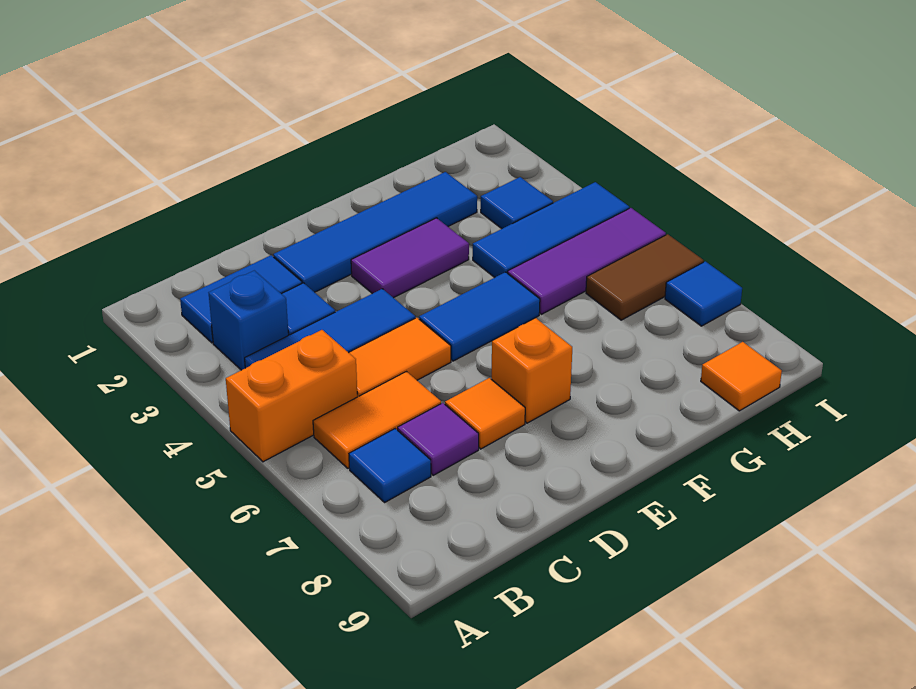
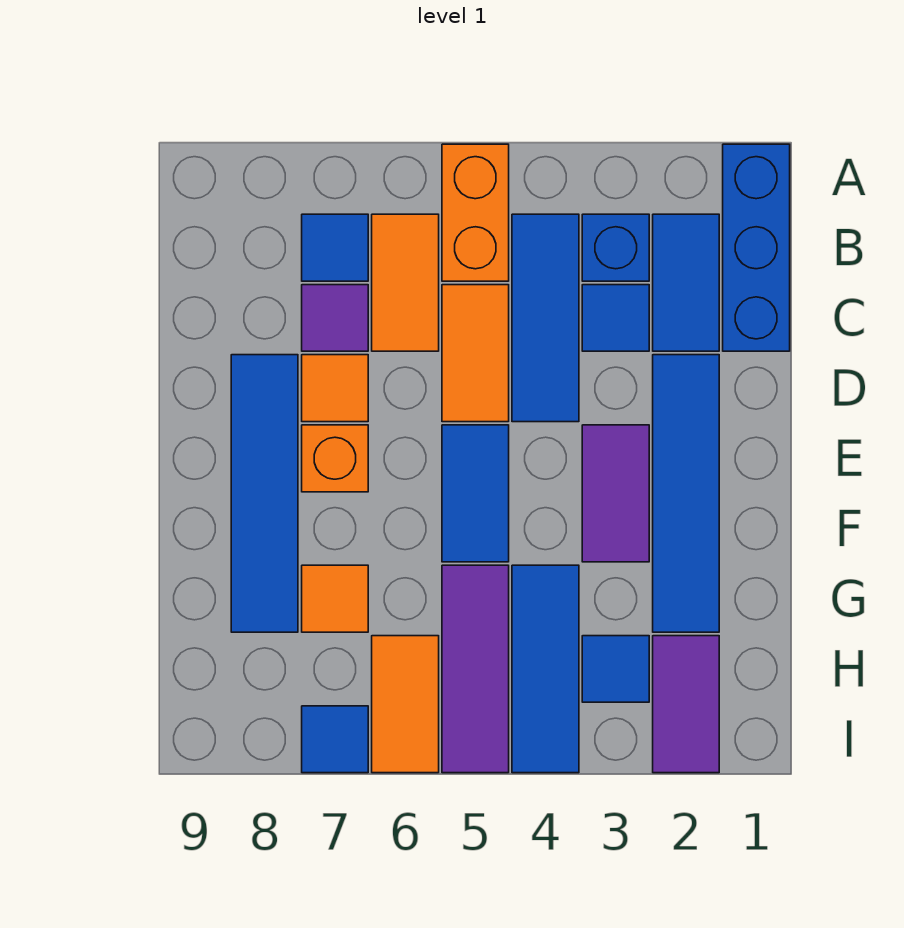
none -> blue 1x3 brick [723,144,790,351]
none -> blue 1x4 tile [231,355,298,632]
none -> purple 1x2 tile [653,636,719,773]
brown 1x2 tile [586,234,704,320] -> orange 1x2 tile [372,636,439,773]
orange 1x1 tile [701,342,782,411] -> orange 1x1 tile moved to [302,565,368,632]

